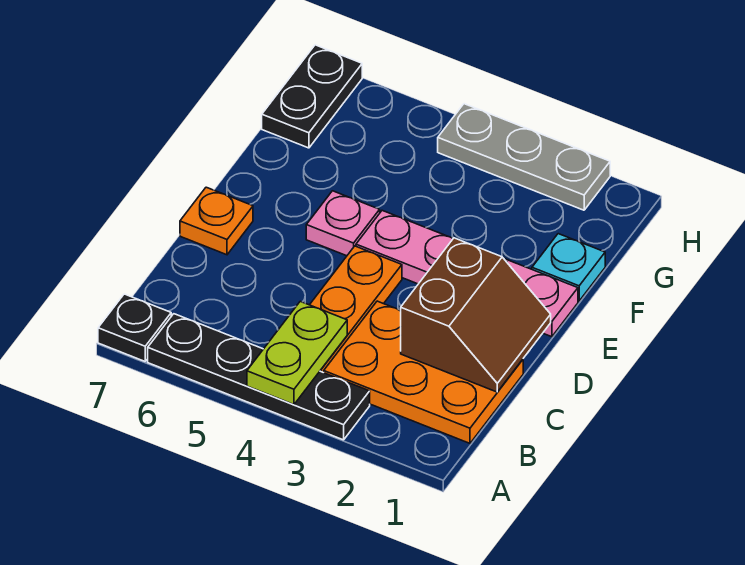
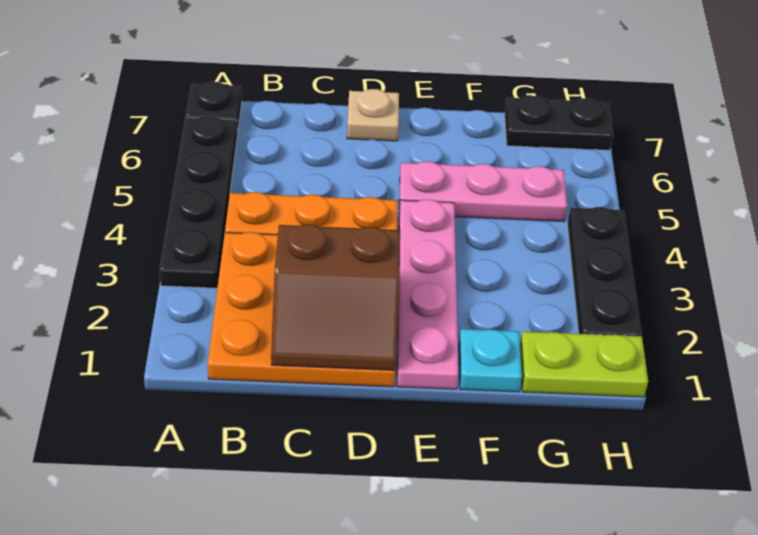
lime 1x2 plate [247,301,347,405] -> lime 1x2 plate moved to [520,332,648,397]
orange 2x3 plate [324,301,523,443] -> orange 3x3 plate [208,232,395,387]
orange 1x1 plate [180,187,253,255] -> tan 1x1 plate [347,89,399,141]
pink 1x1 plate [306,191,380,256] -> pink 1x3 plate [399,162,567,221]
grey 1x3 plate [438,104,610,210] -> black 1x3 plate [567,207,642,336]

